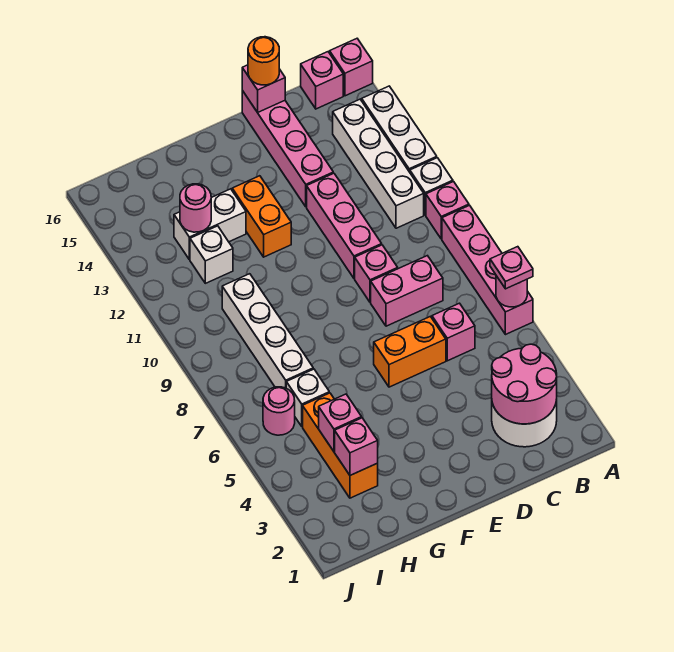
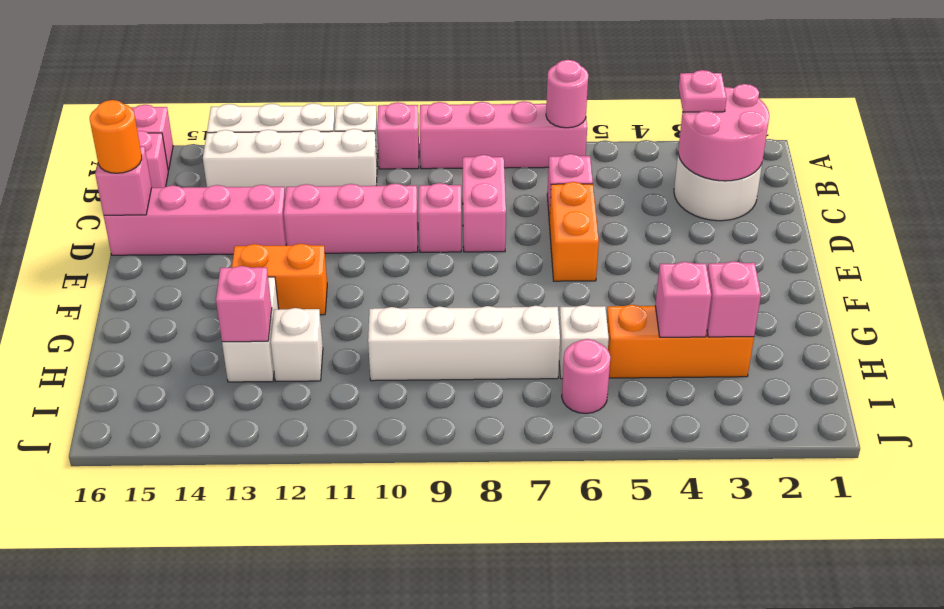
pink 1x1 plate [490,247,533,289] -> pink 1x1 plate moved to [679,70,727,112]
pink 1x1 round brick [180,184,211,232] -> pink 1x1 brick [216,266,272,342]

